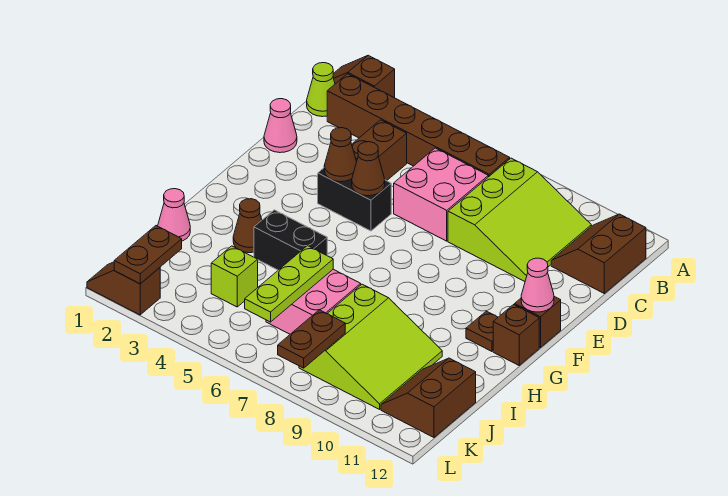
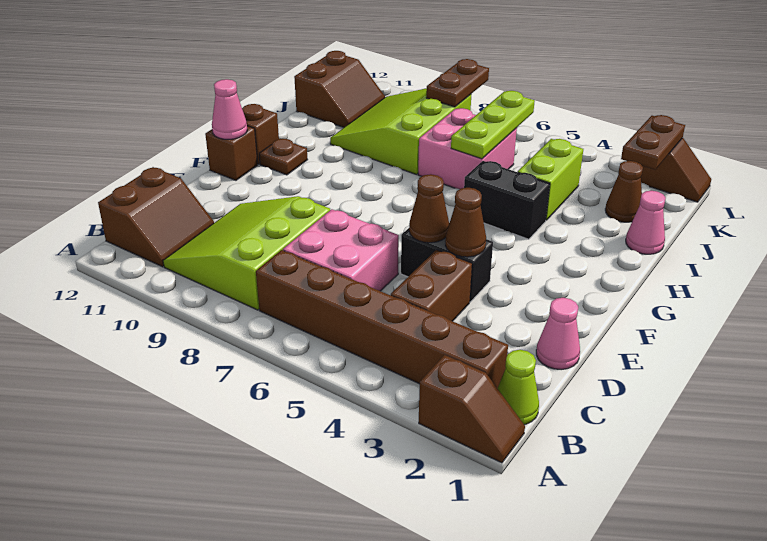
brown 1x1 cone [233,199,262,253] -> brown 1x1 cone moved to [605,161,643,222]
lime 1x1 brick [211,246,258,307] -> lime 1x2 brick [518,139,583,220]

